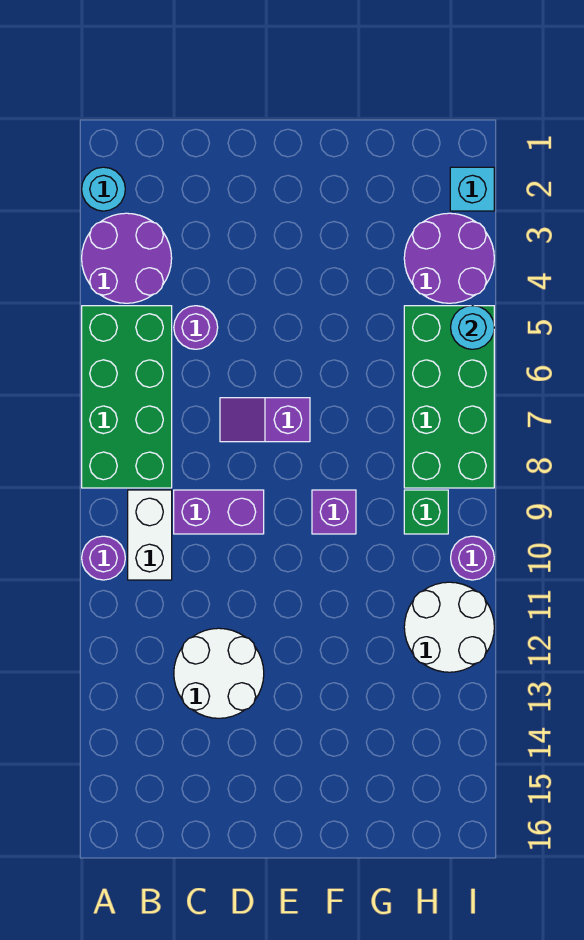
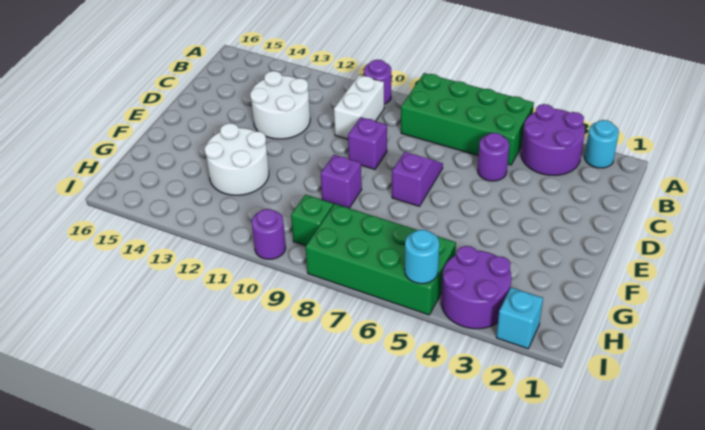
white 1x2 brick [128,490,172,580] -> white 1x2 brick turned to [334,75,384,139]
purple 1x2 brick [174,490,264,534] -> purple 1x1 brick [348,117,387,169]
white 2x2 round brick [404,582,494,672] -> white 2x2 round brick moved to [204,123,269,195]

